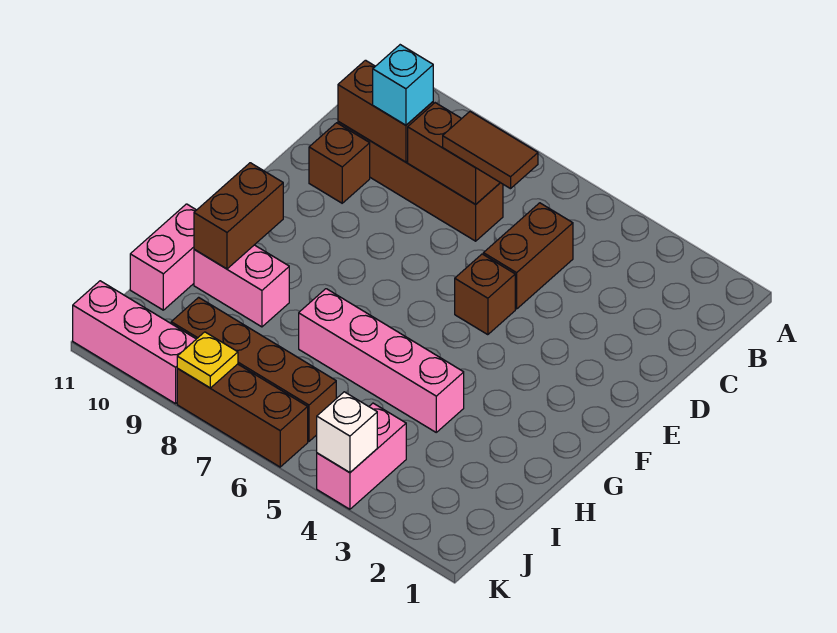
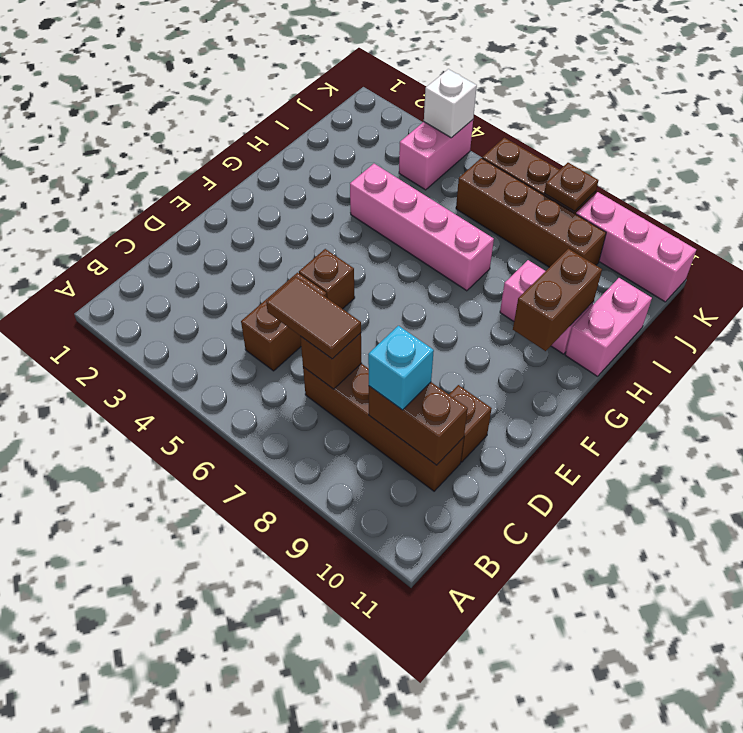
brown 1x2 brick [408,103,500,204] -> brown 1x1 brick [300,333,362,389]
yellow 1x1 plate [177,332,238,388] -> brown 1x1 plate [544,163,599,211]

